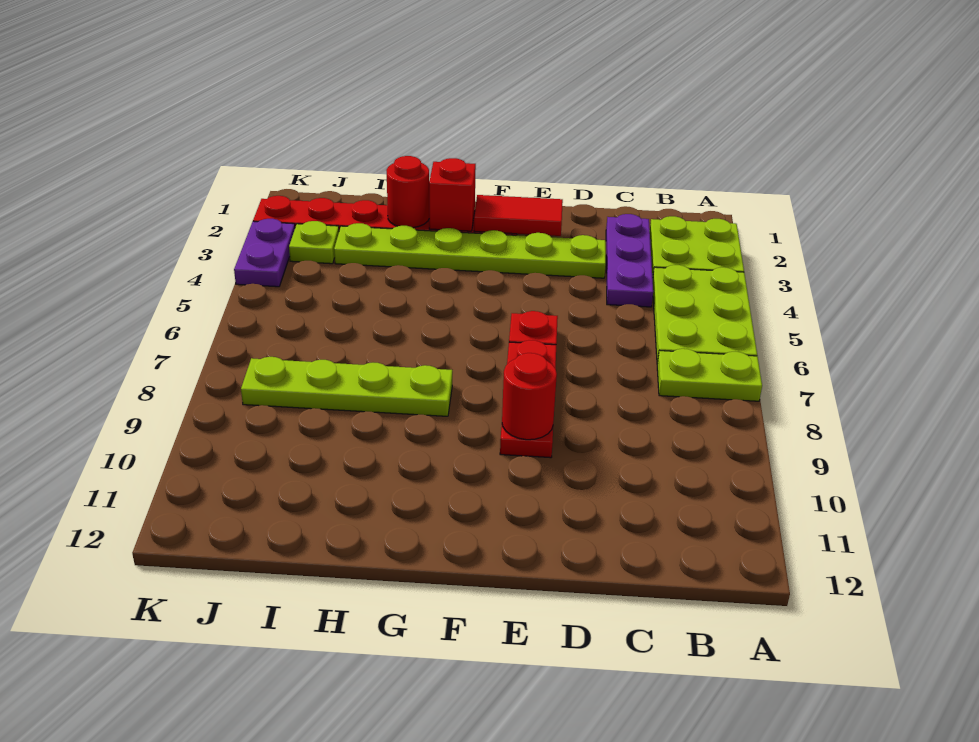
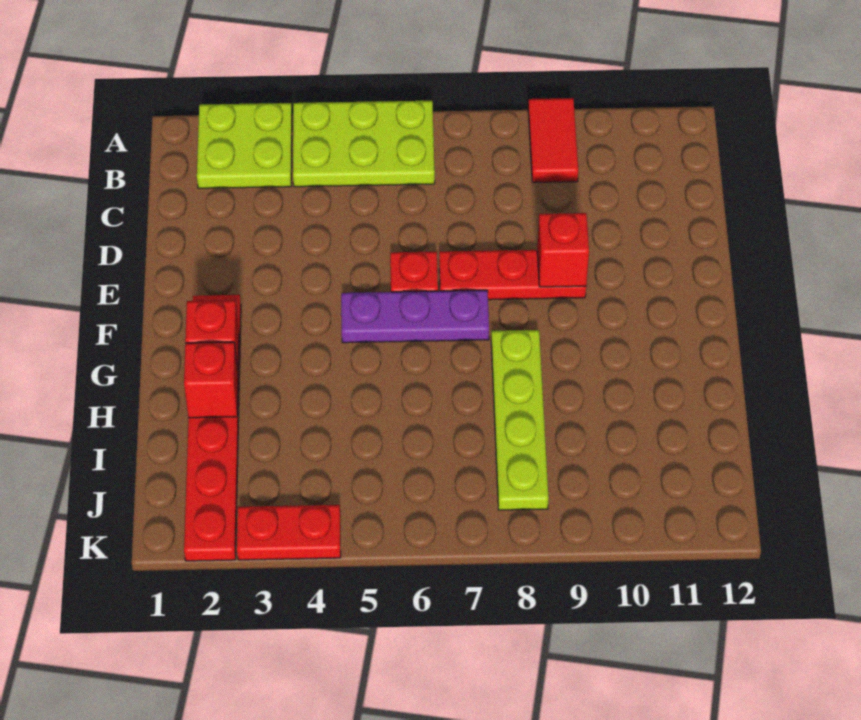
lime 1x2 plate [657,349,762,401] -> none
purple 1x3 plate [606,214,653,307] -> purple 1x3 plate moved to [341,290,489,343]
lime 1x6 plate [334,223,606,278] -> none
red 1x2 tile [474,195,563,236] -> red 1x2 tile moved to [528,98,578,182]
red 1x1 round brick [502,353,557,440] -> red 1x1 brick [537,213,589,287]
red 1x1 round brick [386,156,429,228] -> red 1x1 brick [184,342,238,418]
lime 1x1 plate [289,221,339,264] -> none
purple 1x2 plate [234,219,295,287] -> red 1x2 plate [237,505,341,560]

